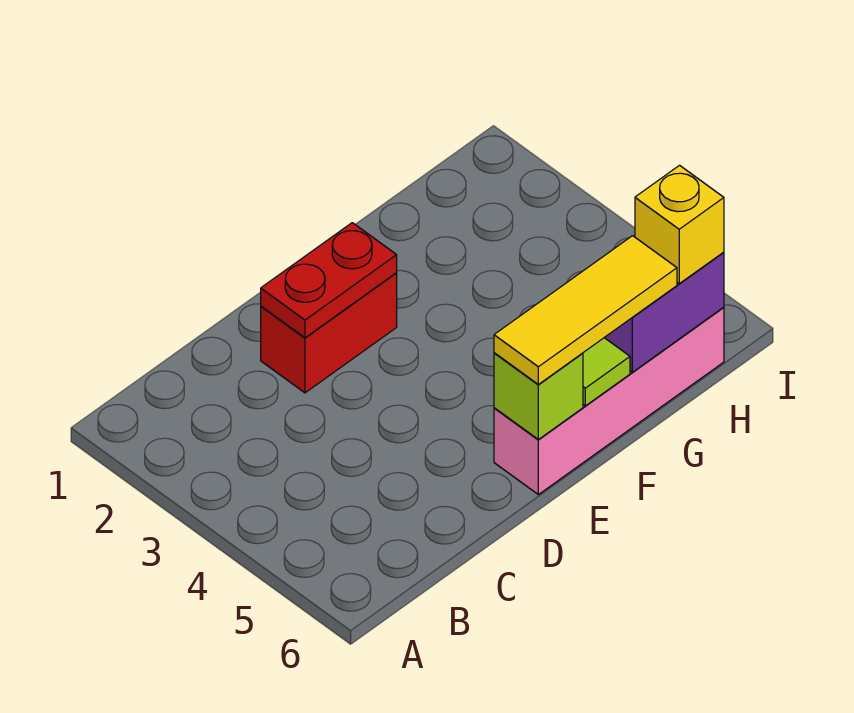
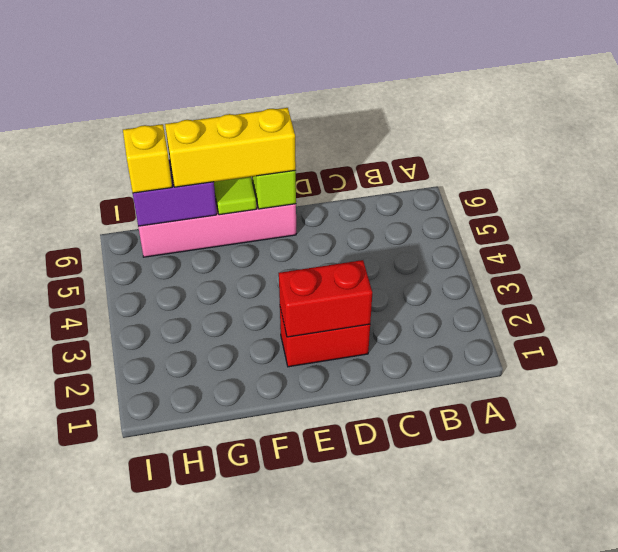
red 1x2 plate [261,223,397,338] -> red 1x2 brick [279,260,372,337]
yellow 1x3 tile [494,236,677,384] -> yellow 1x3 brick [165,108,296,187]

